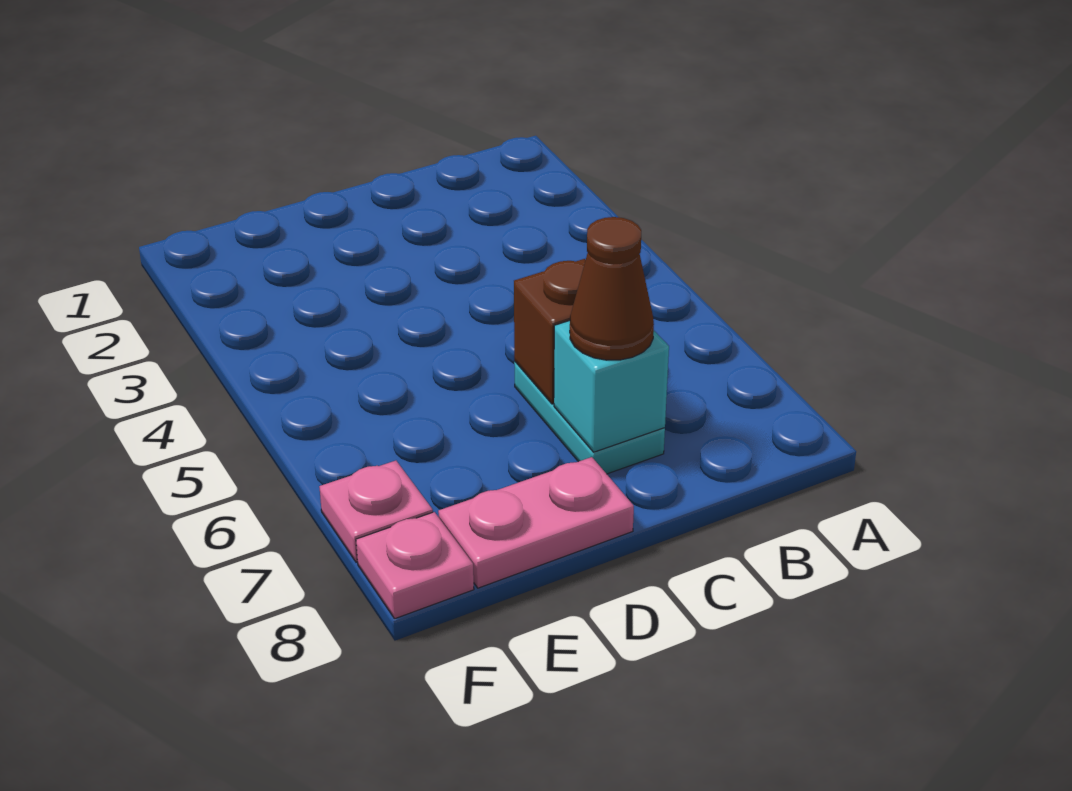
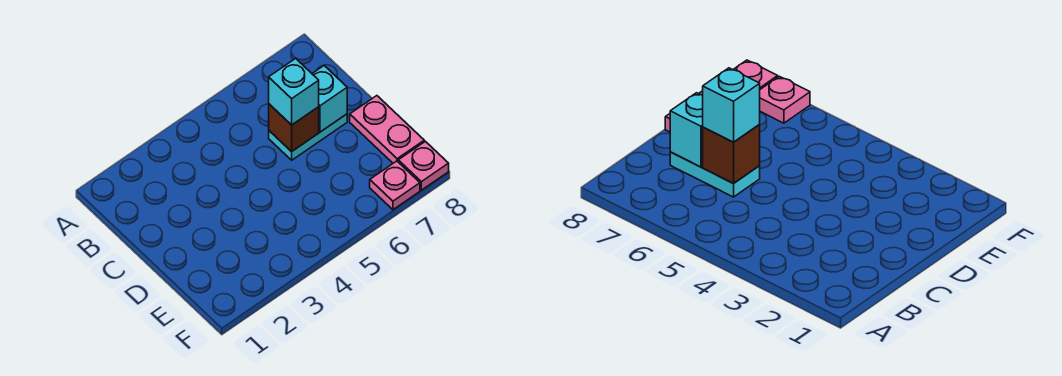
none -> cyan 1x1 brick [269,58,319,125]
brown 1x1 cone [570,217,654,360] -> none

